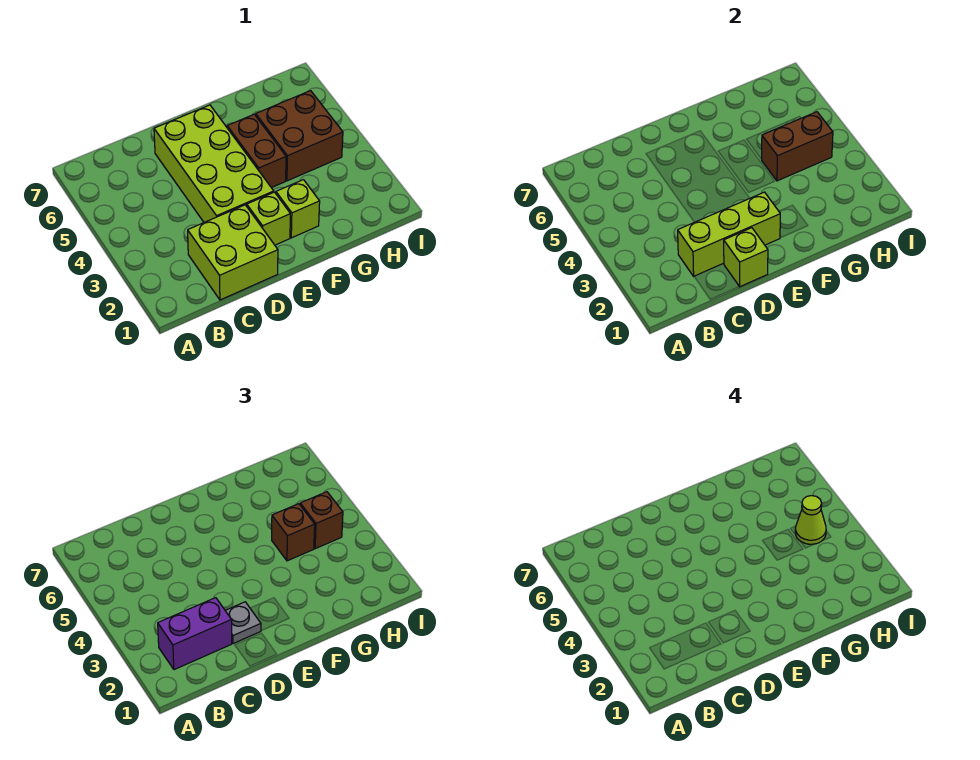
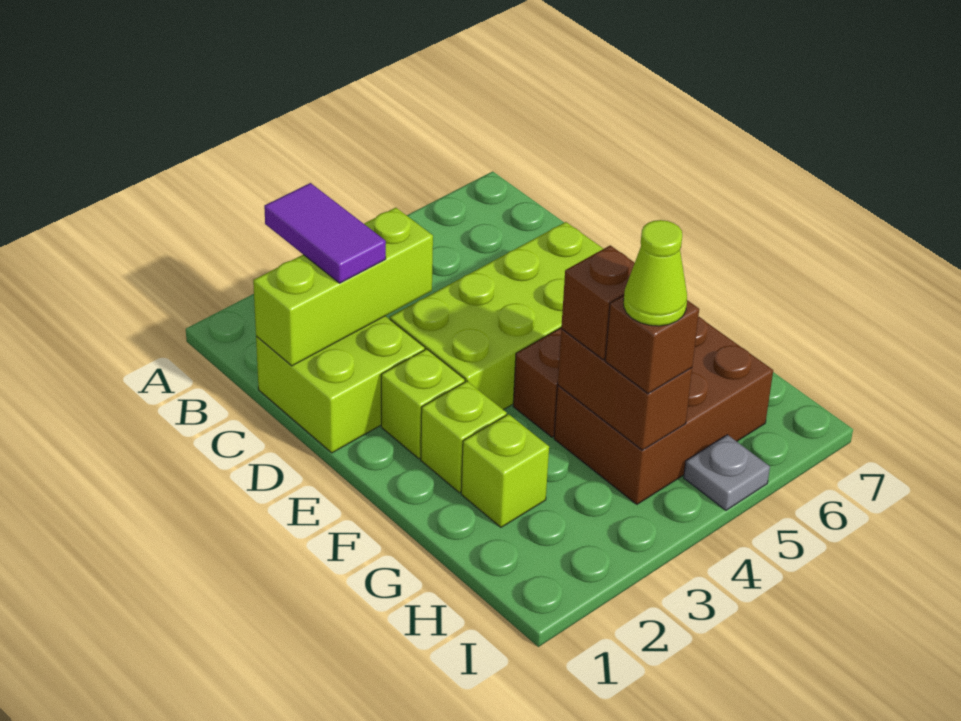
purple 1x2 brick [158,598,232,670] -> purple 1x2 tile [264,183,386,283]
lime 1x3 brick [678,192,780,276] -> lime 1x3 brick turned to [253,208,433,366]
lime 1x1 brick [724,228,768,287] -> lime 1x1 brick moved to [461,414,549,527]
grey 1x1 plate [225,602,261,644] -> grey 1x1 plate moved to [684,435,770,510]
brown 2x2 brick [256,91,343,181] -> brown 2x3 brick [554,317,773,504]

